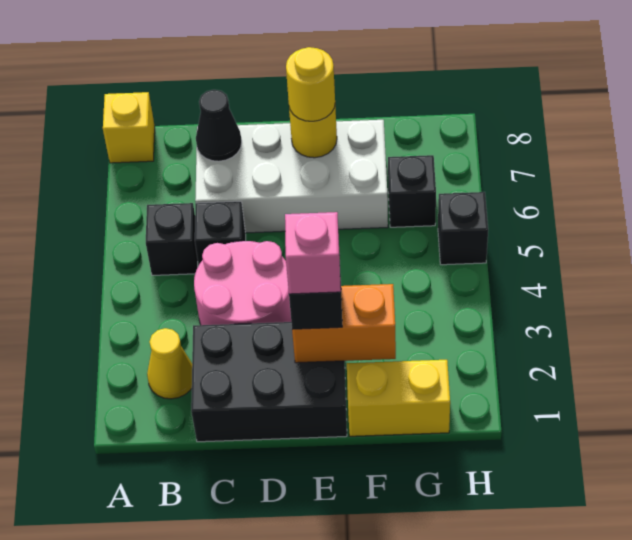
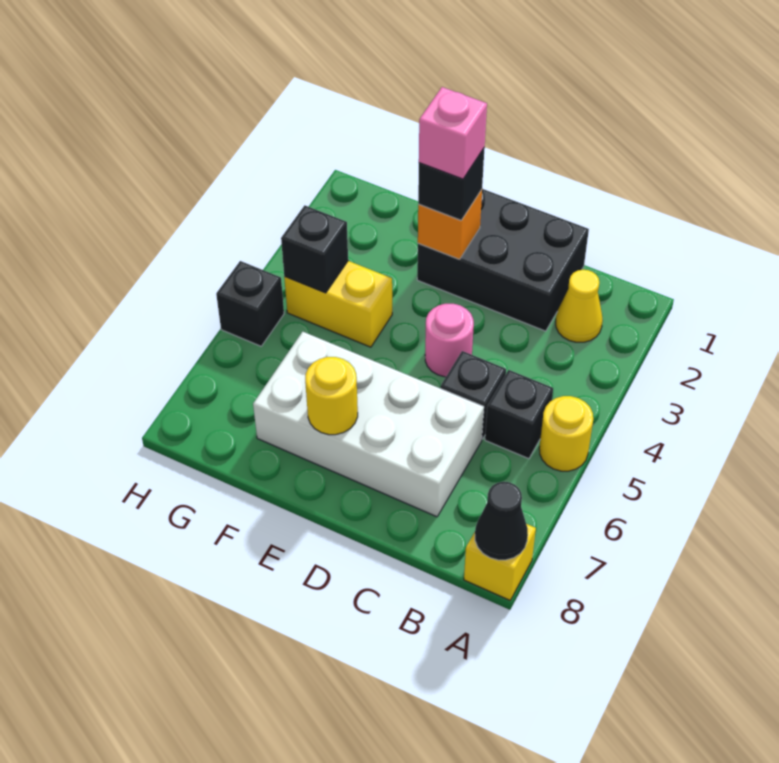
pink 2x2 round brick [194,241,291,325] -> pink 1x1 round brick [425,304,474,377]
black 1x1 cone [196,90,242,161] -> black 1x1 cone moved to [475,482,528,560]
orange 1x2 brick [292,284,396,363] -> orange 1x1 brick [418,190,482,259]
yellow 1x1 round brick [286,47,335,121] -> yellow 1x1 round brick moved to [539,396,593,471]
yellow 1x2 brick [347,360,450,436] -> yellow 1x2 brick moved to [284,261,392,347]
black 1x1 brick [388,155,436,227] -> black 1x1 brick moved to [281,205,348,293]

